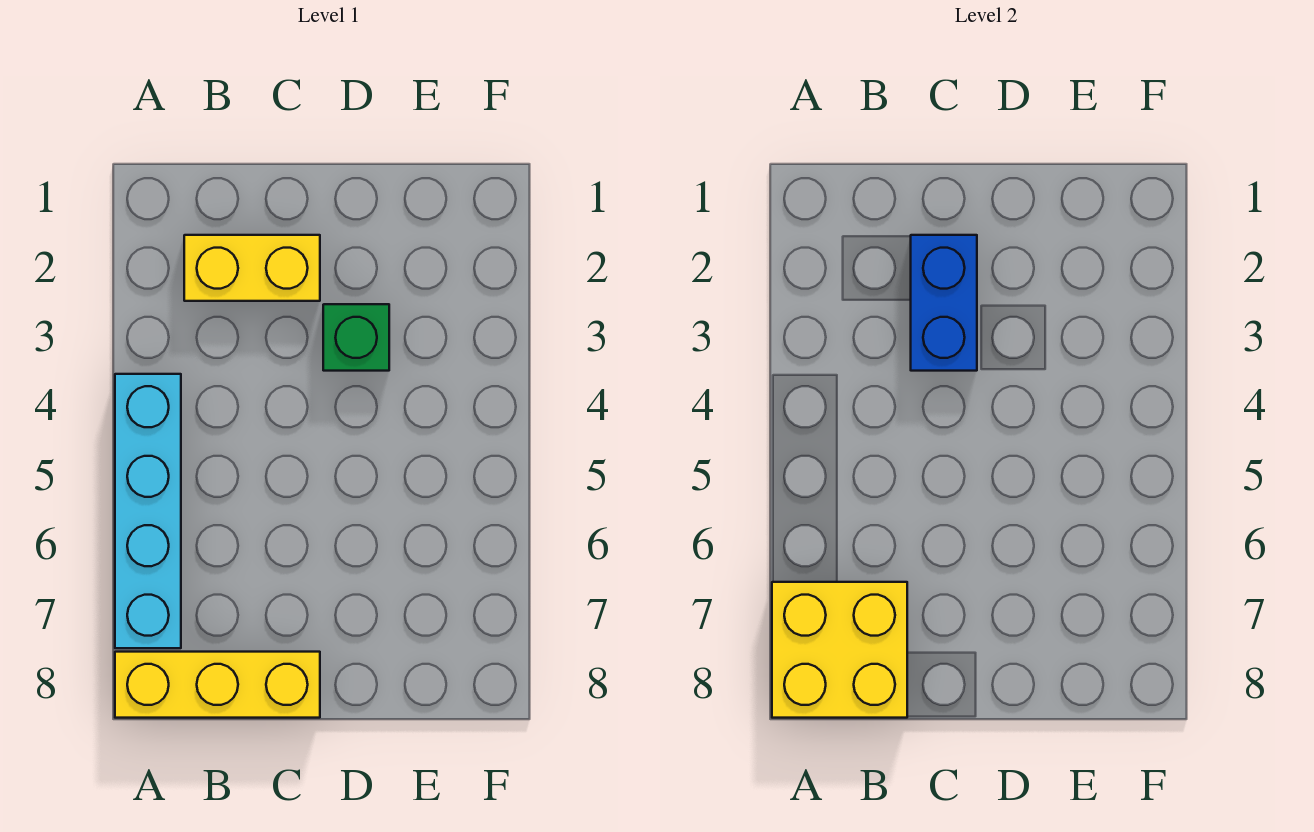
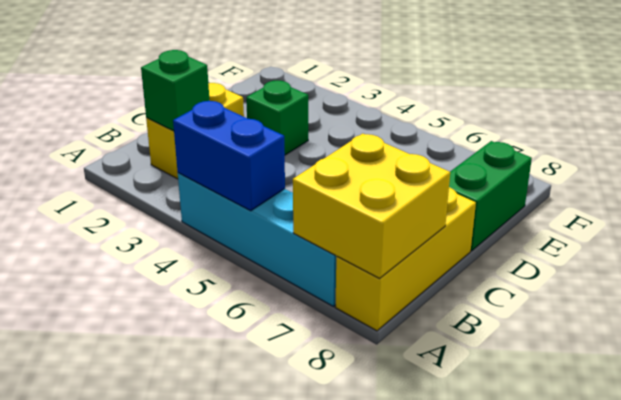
none -> green 1x1 brick [141,50,209,131]
blue 1x2 brick [911,235,977,371] -> blue 1x2 brick moved to [173,101,285,211]
none -> green 1x2 brick [449,141,532,251]

